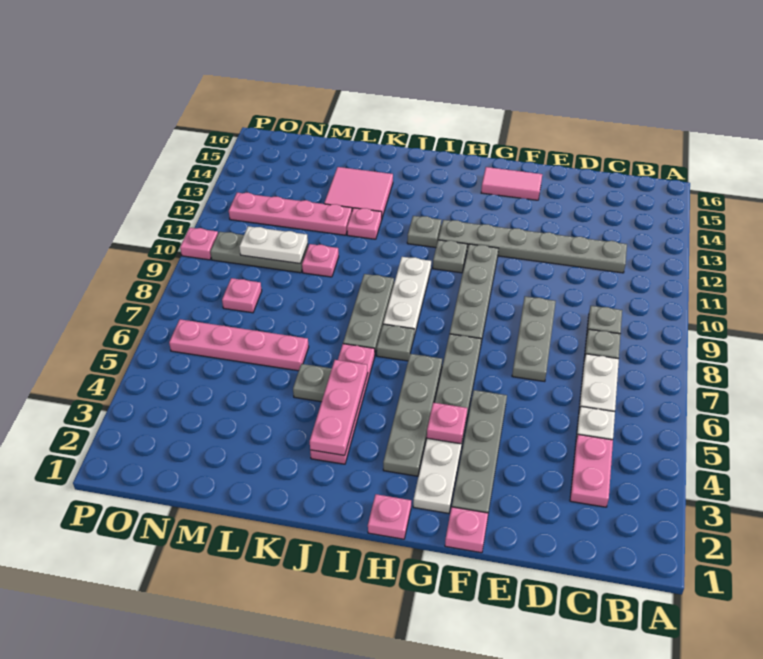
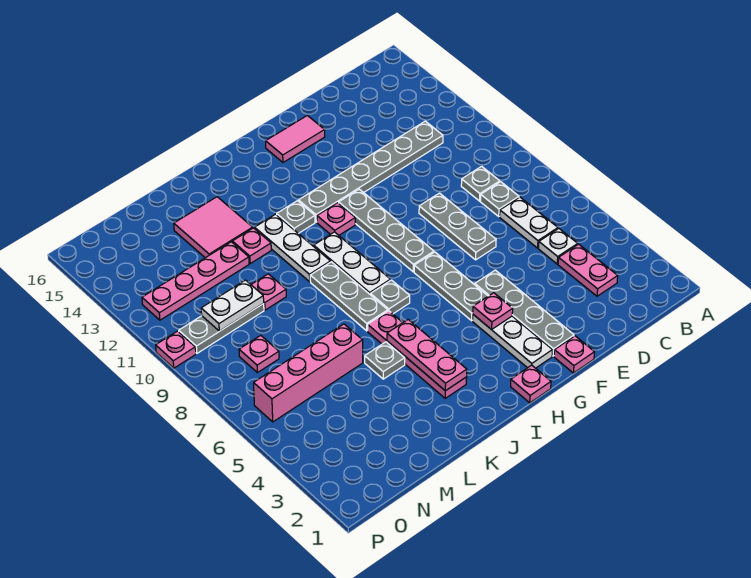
grey 1x4 plate [383,354,442,476] -> none
grey 1x1 plate [433,240,467,273] -> pink 1x1 plate [317,203,355,235]
none -> white 1x3 plate [255,214,331,282]
pink 1x4 plate [169,319,309,371] -> pink 1x4 brick [254,324,363,422]

